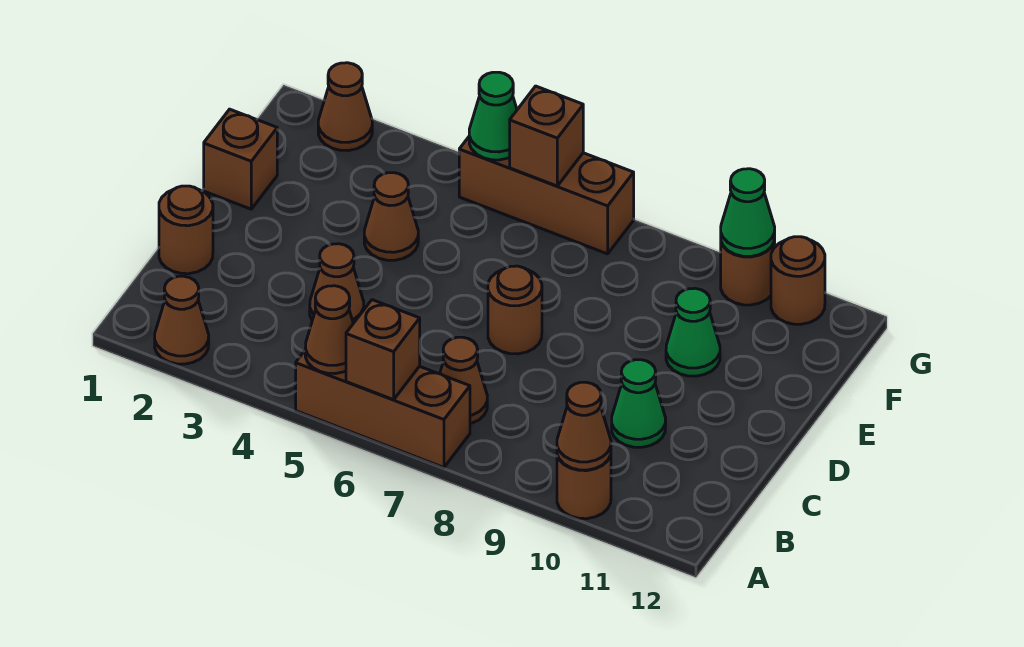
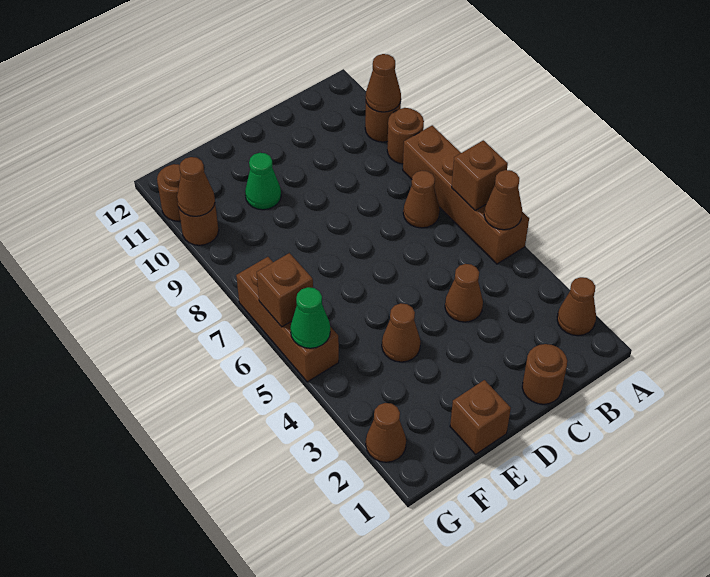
brown 1x3 brick [296,351,470,467] -> brown 1x4 brick [403,125,529,264]
green 1x1 cone [612,360,666,447] -> none
brown 1x1 round brick [488,266,542,354] -> brown 1x1 round brick moved to [387,108,424,164]
green 1x1 cone [721,169,775,256] -> brown 1x1 cone [177,157,215,216]

